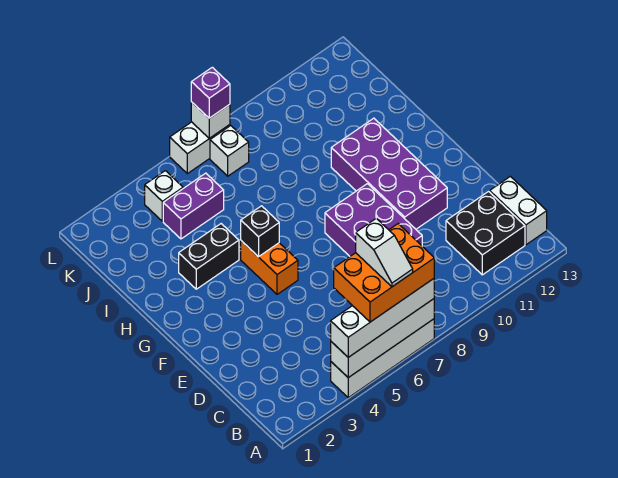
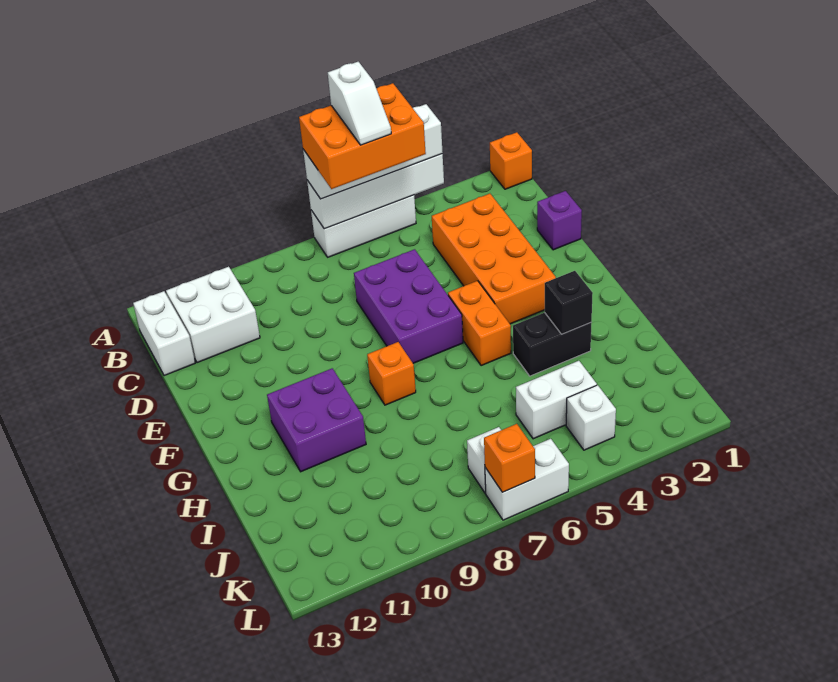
none -> orange 1x1 brick [490,132,532,189]
white 1x4 brick [331,319,434,398] -> white 1x3 brick [311,195,416,257]
white 1x2 slope [356,218,413,287] -> white 1x2 slope turned to [328,62,391,145]
black 2x2 brick [446,191,525,275] -> white 2x2 brick [166,267,260,363]
none -> orange 2x4 brick [432,194,556,324]
purple 2x3 brick [325,184,422,256] -> purple 2x3 brick moved to [354,249,463,363]
purple 2x4 brick [331,118,447,229] -> purple 2x2 brick [267,368,366,472]
black 1x1 brick [241,206,279,257] -> black 1x1 brick moved to [545,271,593,334]
none -> orange 1x1 brick [367,342,416,405]
purple 1x2 brick [163,173,224,239] -> white 1x2 brick [516,361,597,439]
white 1x1 brick [191,102,230,138] -> orange 1x1 brick [484,424,535,492]
purple 1x1 brick [191,67,230,118] -> purple 1x1 brick moved to [537,191,582,250]

